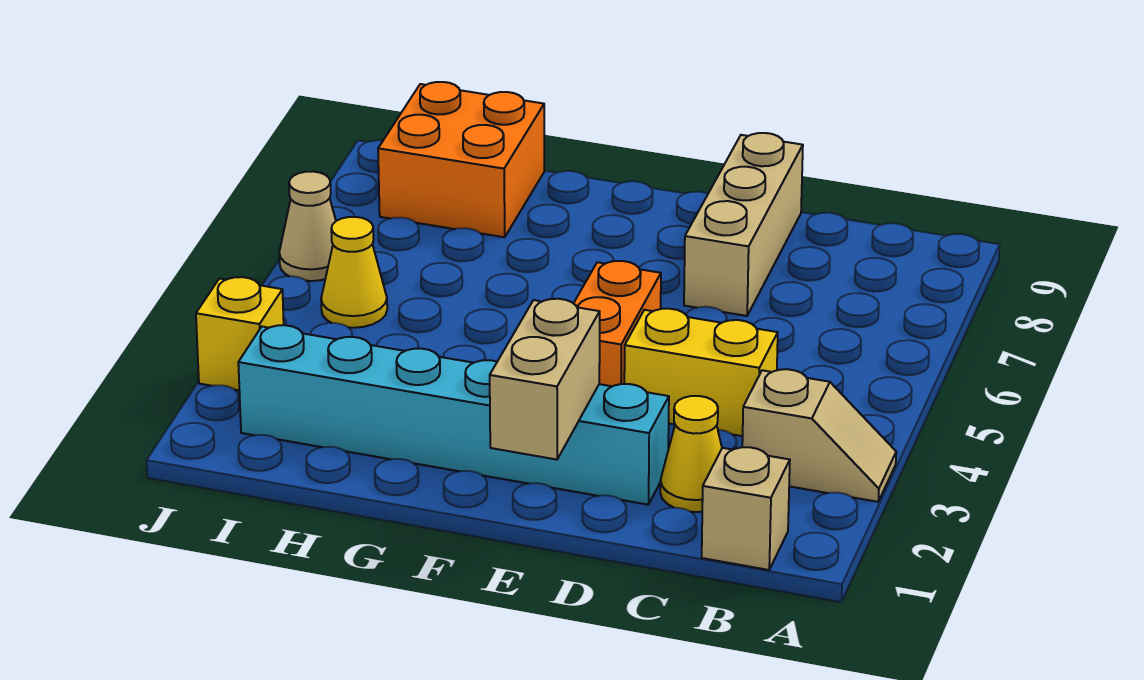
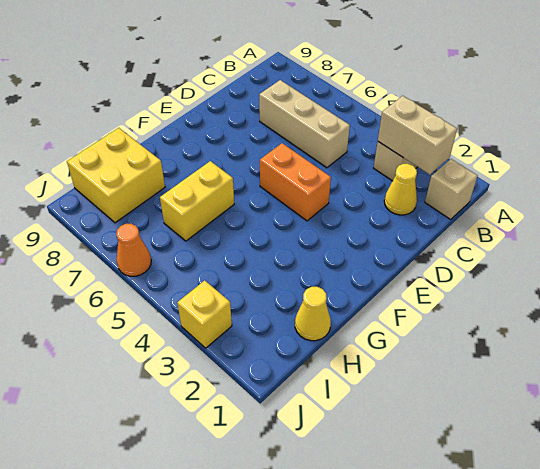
yellow 1x2 brick [624,309,778,436] -> yellow 1x2 brick moved to [160,161,234,241]
cyan 1x6 brick [238,325,669,505] -> none
tan 1x3 brick [684,133,803,316] -> tan 1x3 brick moved to [259,80,350,168]
tan 1x2 brick [490,299,600,460] -> tan 1x2 brick moved to [378,96,457,175]
orange 2x2 brick [378,82,544,237] -> yellow 2x2 brick [67,128,165,223]
yellow 1x1 cone [321,217,387,328] -> yellow 1x1 cone moved to [295,287,331,341]
tan 1x1 cone [279,171,336,281] -> orange 1x1 cone [116,224,151,276]

